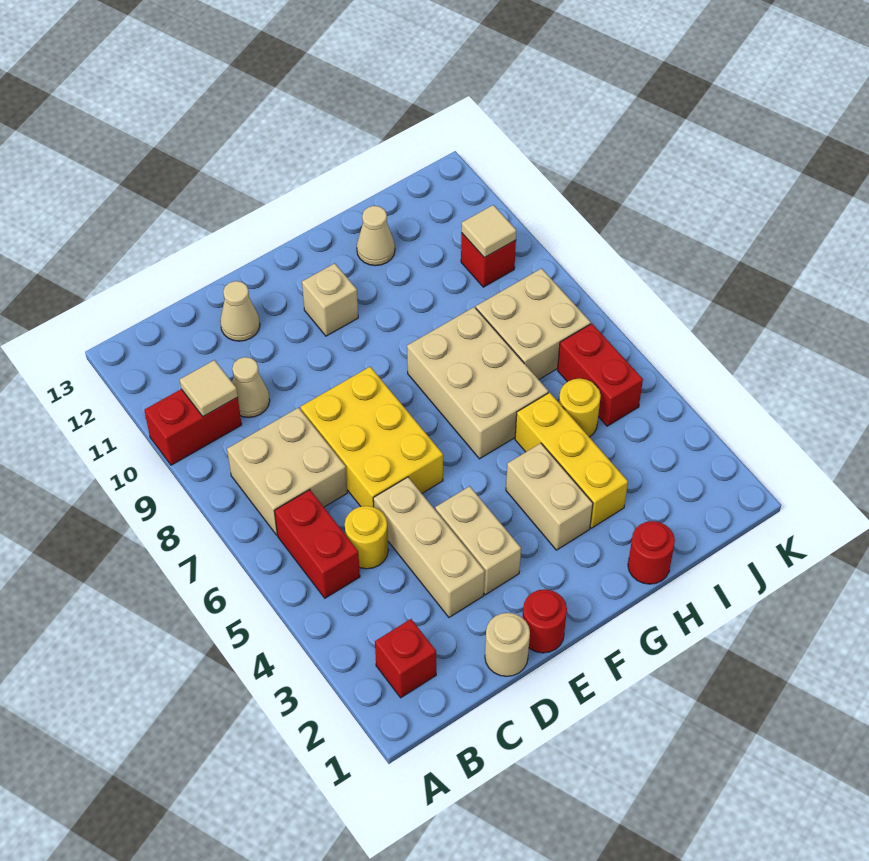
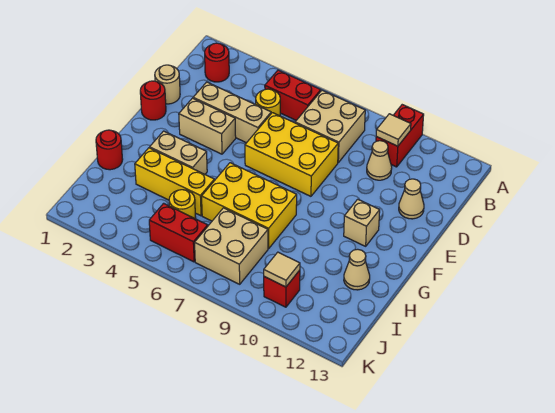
red 1x1 brick [375,619,436,698] -> red 1x1 round brick [205,43,229,82]
tan 2x3 brick [407,307,549,459] -> yellow 2x3 brick [202,163,297,249]

